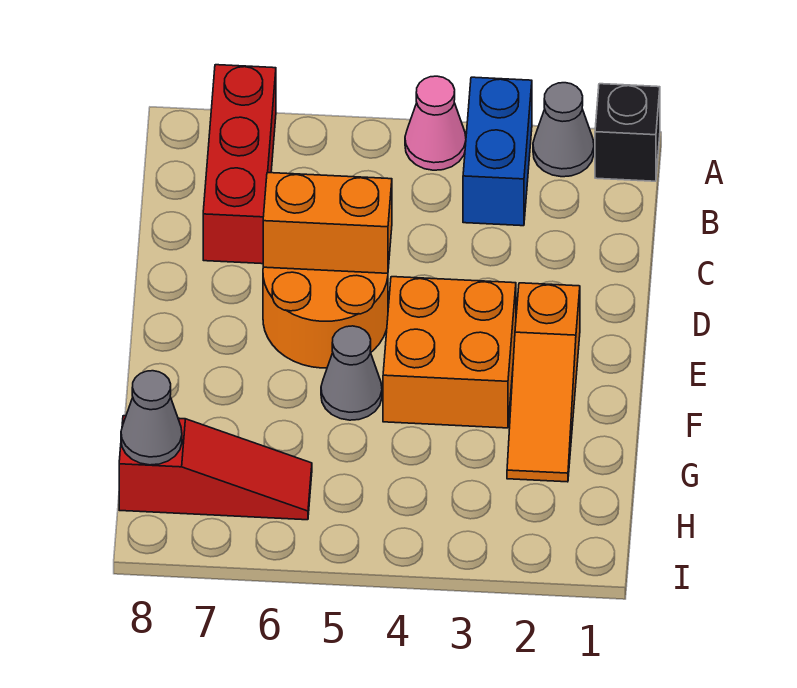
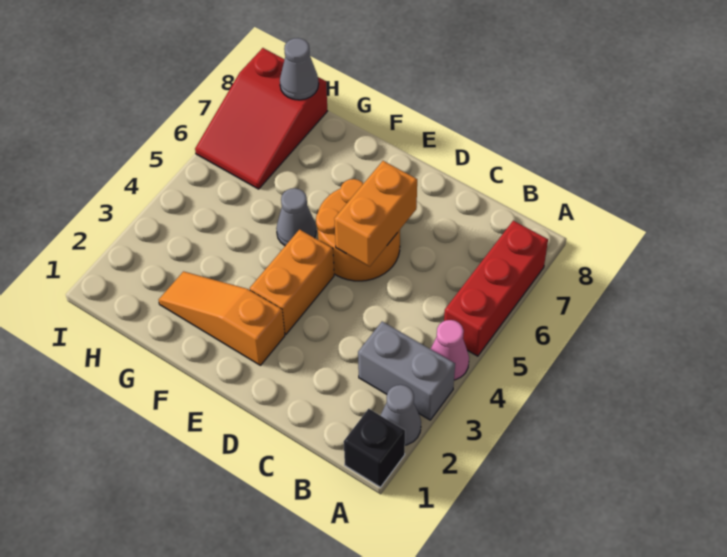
blue 1x2 brick [463,77,532,226] -> grey 1x2 brick [358,322,455,420]
red 1x3 brick [203,65,276,264] -> red 1x3 brick turned to [444,221,548,356]
orange 2x2 brick [383,277,516,428] -> orange 1x2 brick [250,230,334,334]
red 1x3 slope [119,416,312,520] -> red 2x3 slope [195,48,327,189]

